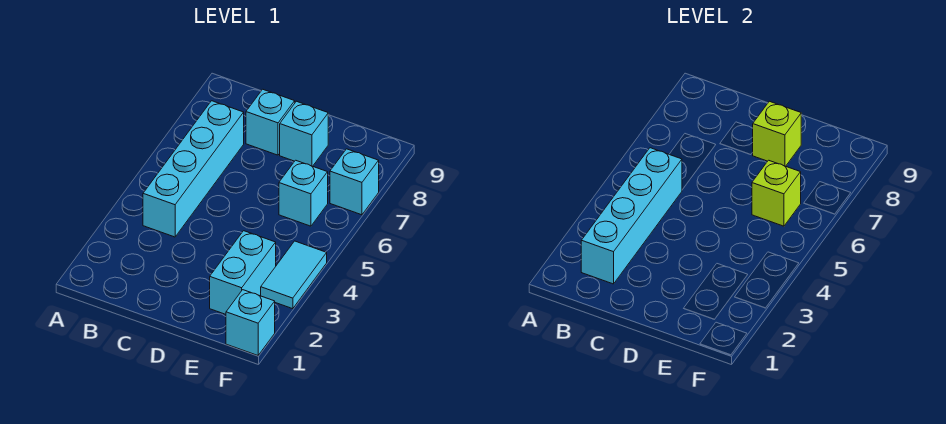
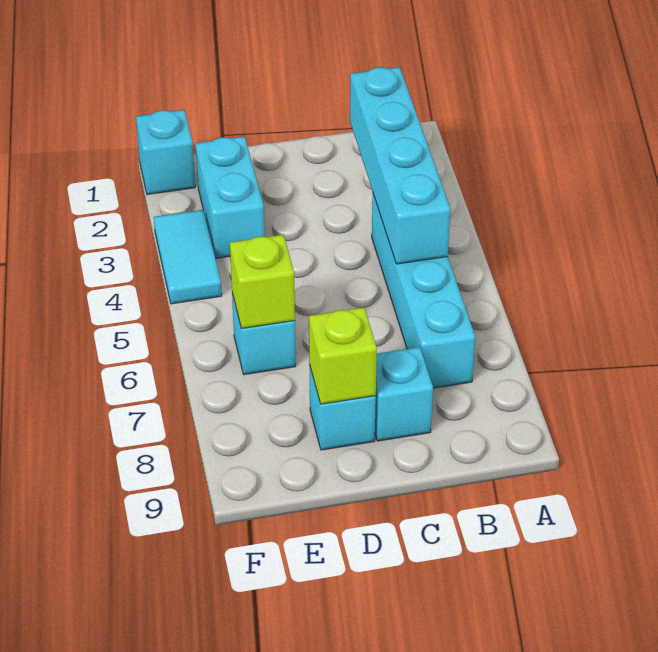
cyan 1x1 brick [330,149,379,215] -> none

